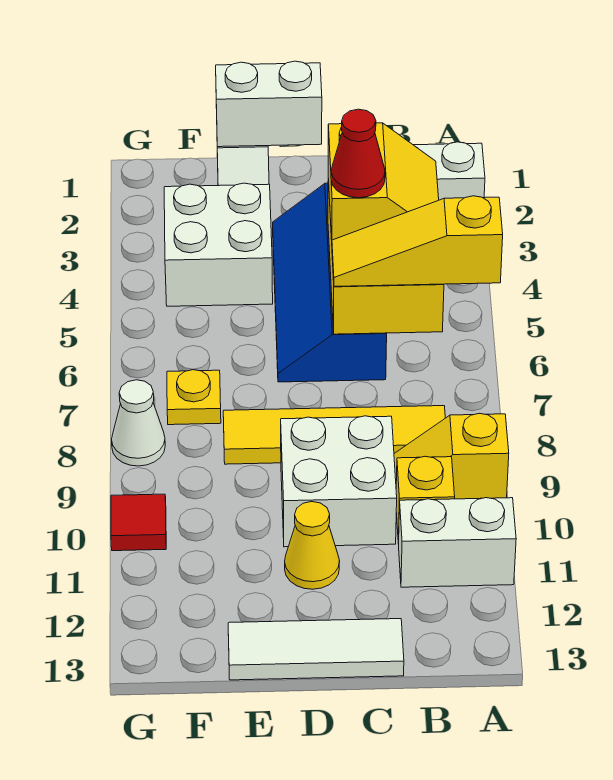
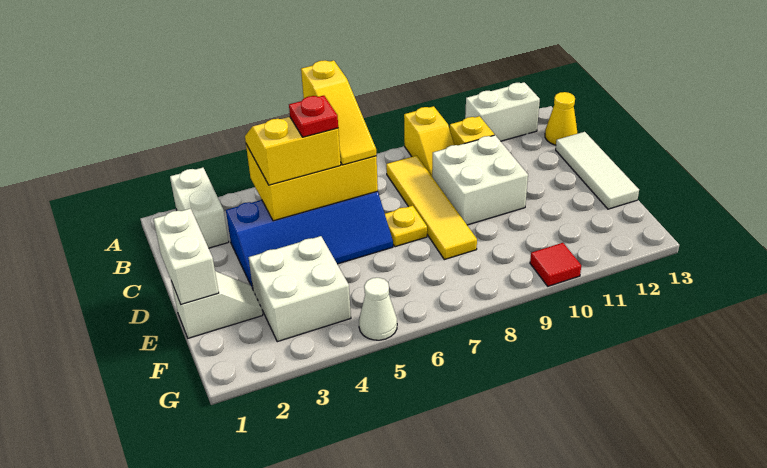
white 1x2 brick [398,498,516,587] -> white 1x2 brick turned to [465,82,540,141]
red 1x1 cone [331,109,385,198] -> red 1x1 plate [289,96,338,137]
yellow 1x1 cone [285,502,340,589] -> yellow 1x1 cone moved to [545,92,577,145]
yellow 1x1 plate [167,370,221,425] -> yellow 1x1 plate moved to [385,206,427,247]
white 1x1 cone [112,380,165,466] -> white 1x1 cone moved to [359,278,397,340]

